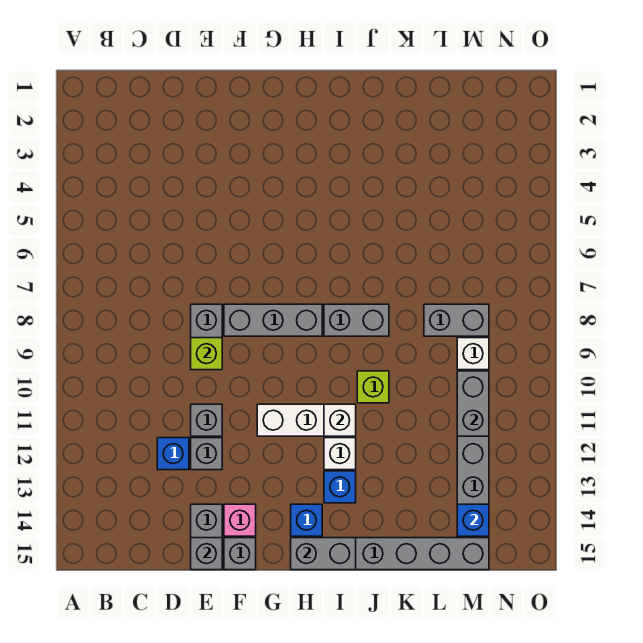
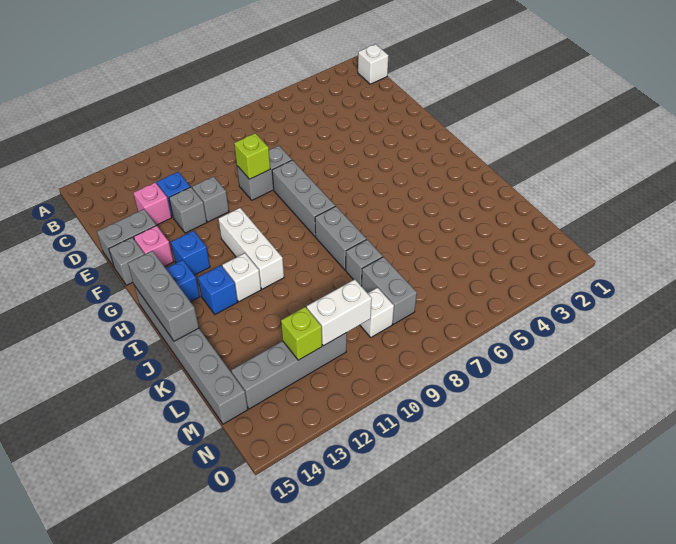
none -> pink 1x1 brick [133,182,172,225]
grey 1x1 brick [191,538,222,570] -> grey 1x1 brick moved to [346,240,383,286]
grey 1x2 brick [291,538,356,570] -> grey 1x3 brick [128,251,199,341]
white 1x1 brick [324,404,356,436] -> white 1x1 brick moved to [358,44,389,84]
lime 1x1 brick [357,371,389,403] -> lime 1x1 brick moved to [281,307,322,360]
grey 1x2 brick [457,371,489,436] -> white 1x2 brick [307,279,372,346]
blue 1x1 brick [457,504,489,536] -> blue 1x1 brick moved to [171,231,210,275]

